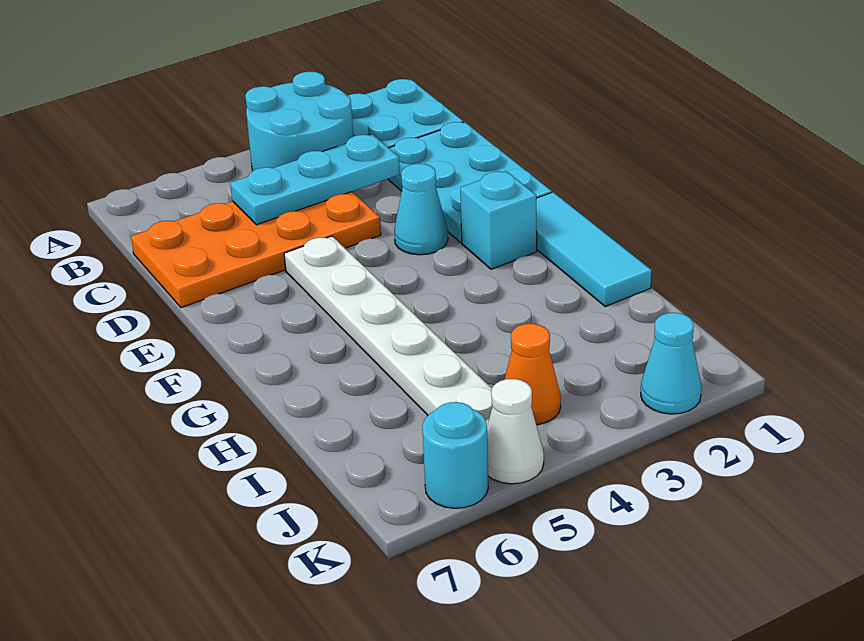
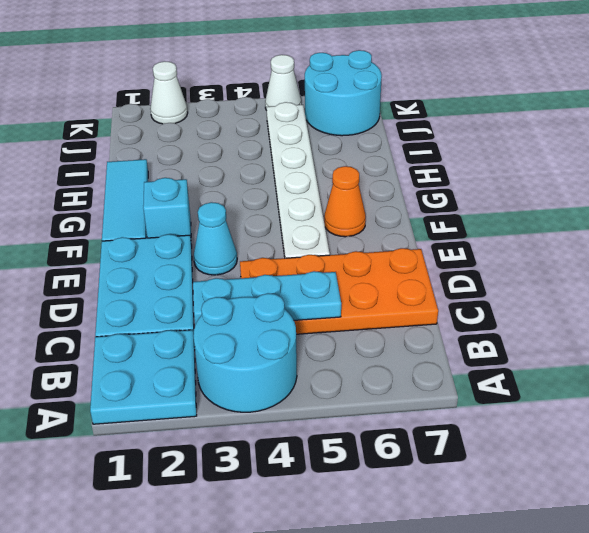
orange 1x1 cone [504,324,561,425] -> orange 1x1 cone moved to [324,166,366,237]
cyan 1x1 cone [641,313,702,414] -> white 1x1 cone [150,61,188,124]
cyan 1x1 round brick [422,402,488,508] -> cyan 2x2 round brick [305,50,382,136]

